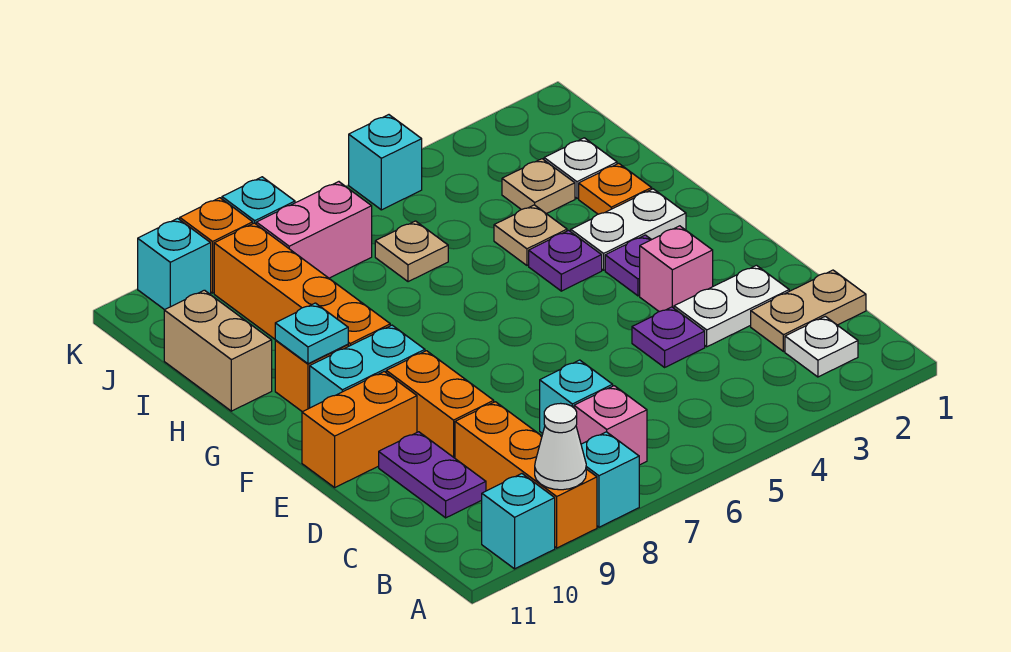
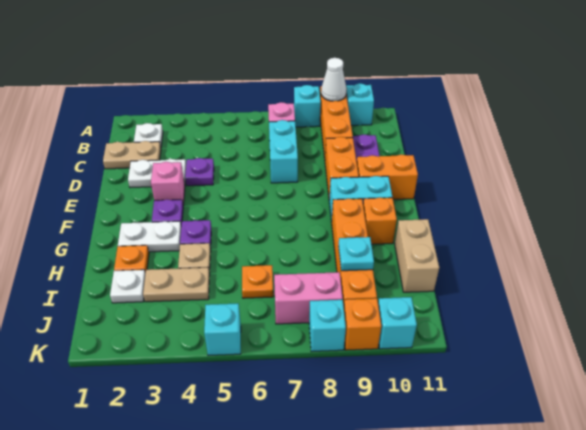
cyan 1x1 brick [540,360,613,434] -> cyan 1x2 brick [269,120,298,183]
cyan 1x1 plate [275,303,348,364] -> cyan 1x1 plate moved to [338,237,374,271]
tan 1x1 plate [502,159,575,214] -> tan 1x2 plate [143,267,210,302]
tan 1x1 plate [375,221,448,282] -> orange 1x1 plate [242,265,273,298]

